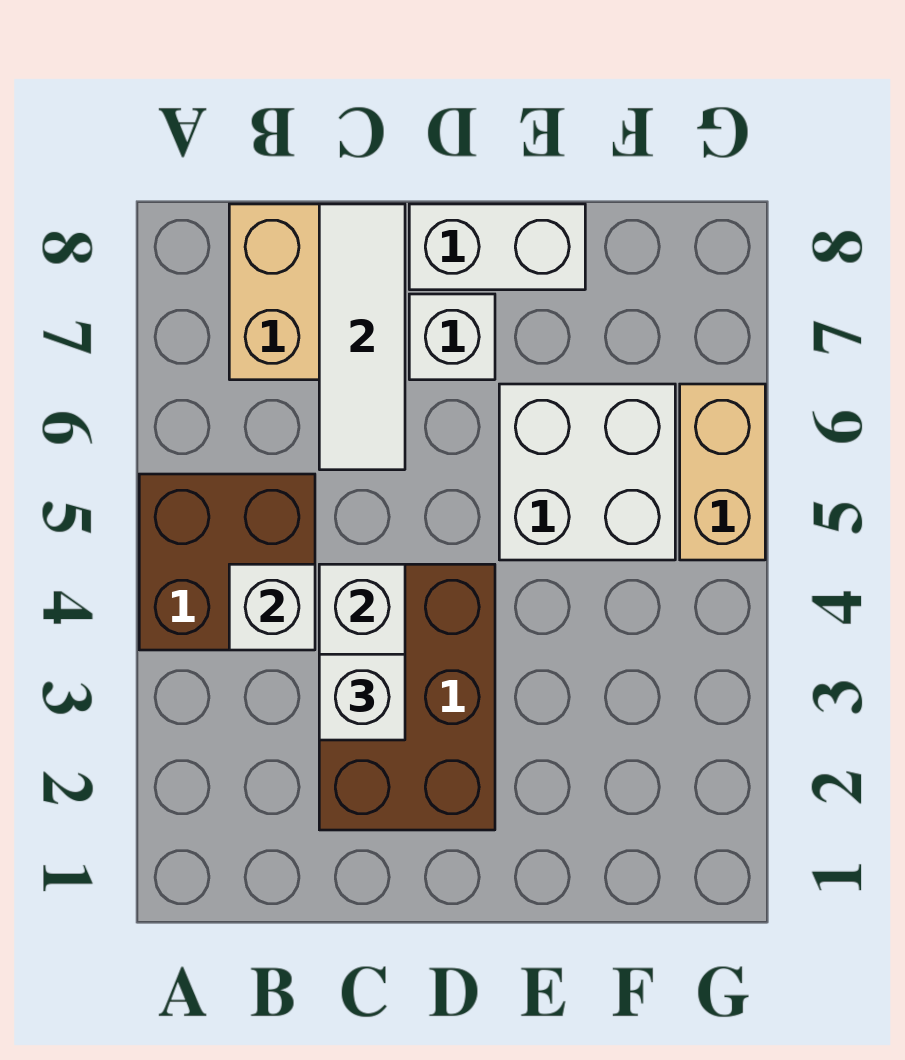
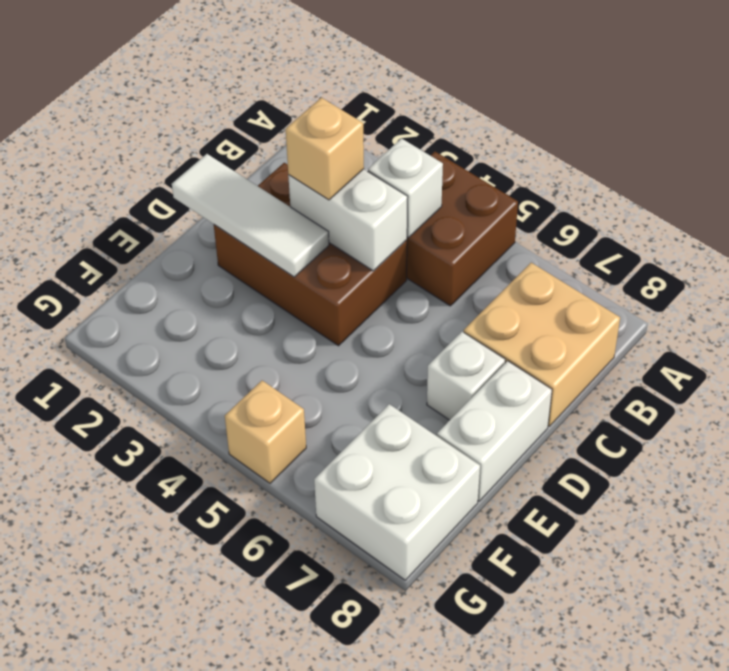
white 1x1 brick [319,654,405,740] -> tan 1x1 brick [286,98,364,200]
white 1x3 tile [319,204,405,470] -> white 1x3 tile moved to [172,154,329,277]
white 2x2 brick [499,384,675,560] -> white 2x2 brick moved to [314,404,480,580]
tan 1x2 brick [680,384,765,560] -> tan 1x1 brick [225,381,306,483]

